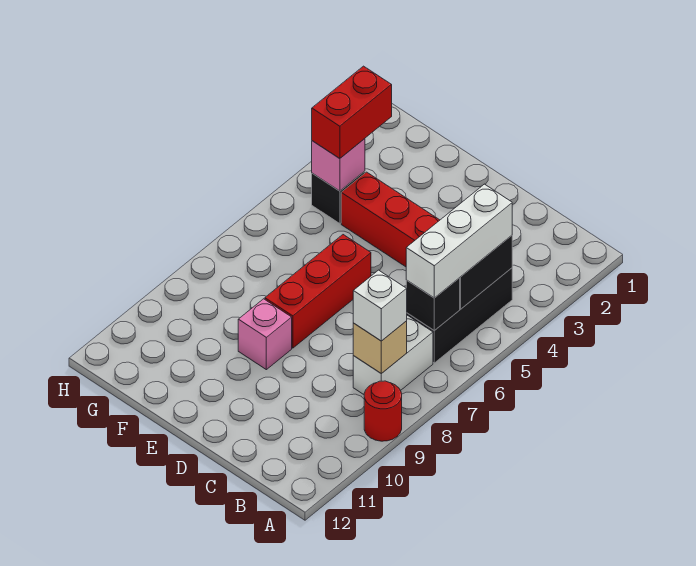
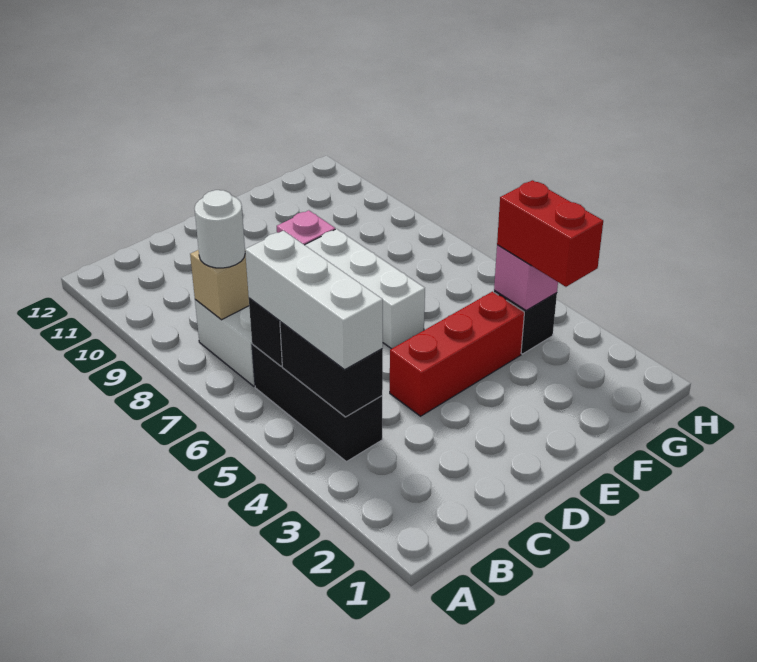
red 1x1 round brick [364,381,402,441] -> none
white 1x1 brick [353,270,407,341] -> white 1x1 round brick [195,190,245,268]
red 1x3 brick [265,235,371,348] -> white 1x3 brick [305,229,425,349]

